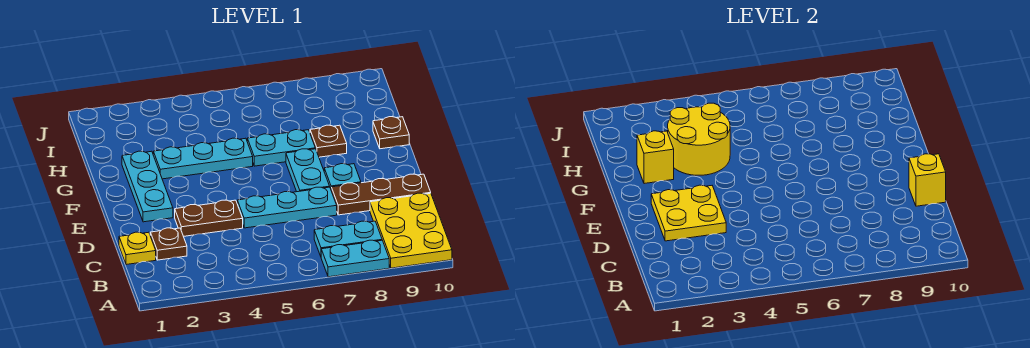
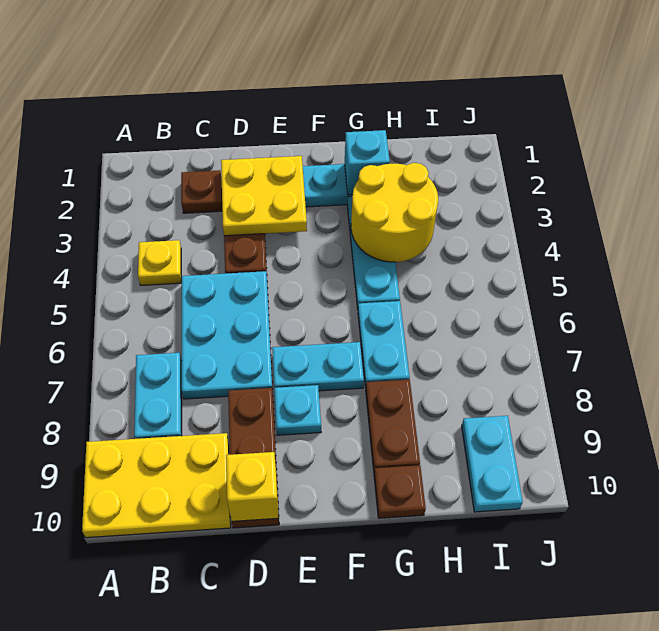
cyan 1x2 plate [321,240,389,277] -> cyan 1x2 plate moved to [462,416,523,512]
yellow 1x1 plate [119,232,156,265] -> yellow 1x1 plate moved to [138,240,181,285]
cyan 1x3 plate [237,187,337,228] -> cyan 2x3 plate [182,271,273,399]
yellow 1x1 brick [637,131,674,184] -> cyan 1x1 brick [345,130,390,195]
brown 1x1 plate [310,125,347,157] -> brown 1x2 plate [366,380,420,472]

